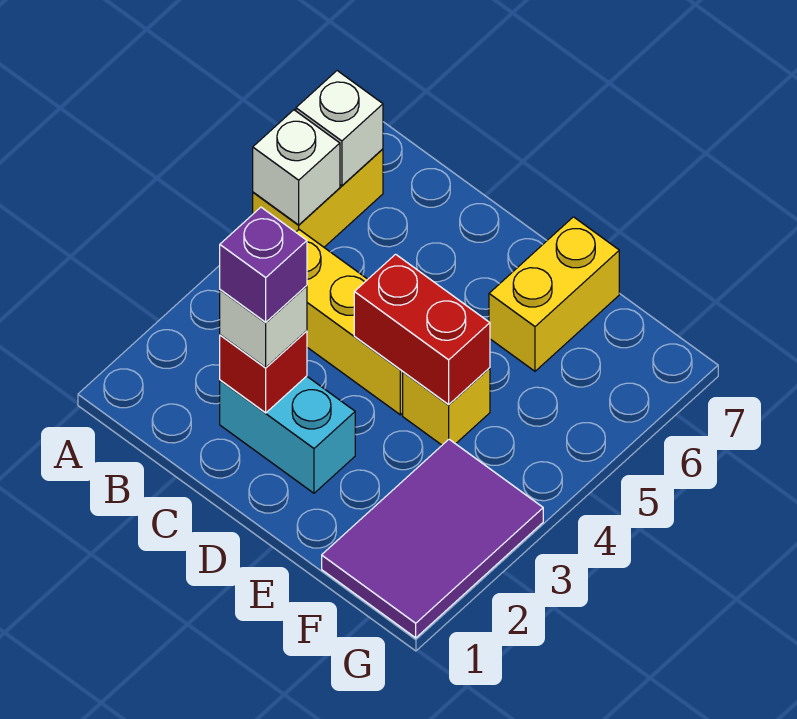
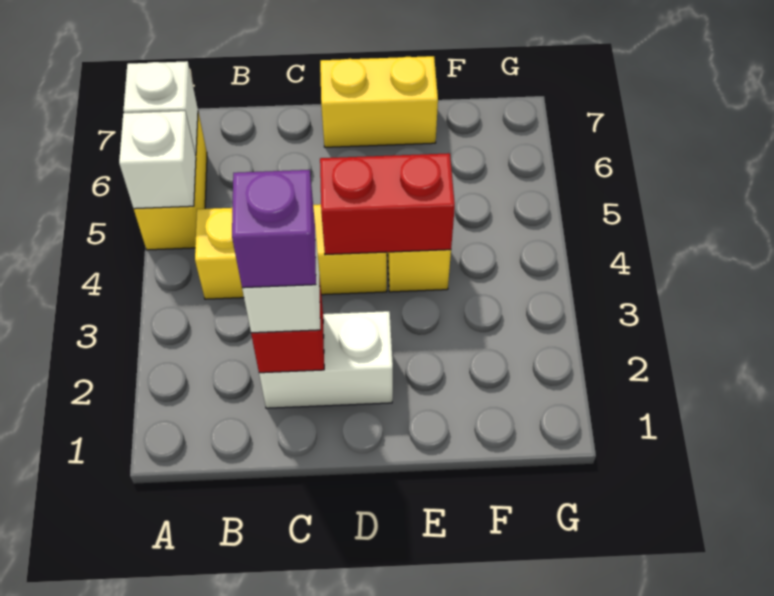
cyan 1x2 brick [220,376,355,493] -> white 1x2 brick [259,311,393,408]
yellow 1x2 brick [489,217,619,371] -> yellow 1x2 brick turned to [320,56,438,147]
purple 2x3 tile [322,439,543,638] -> none

